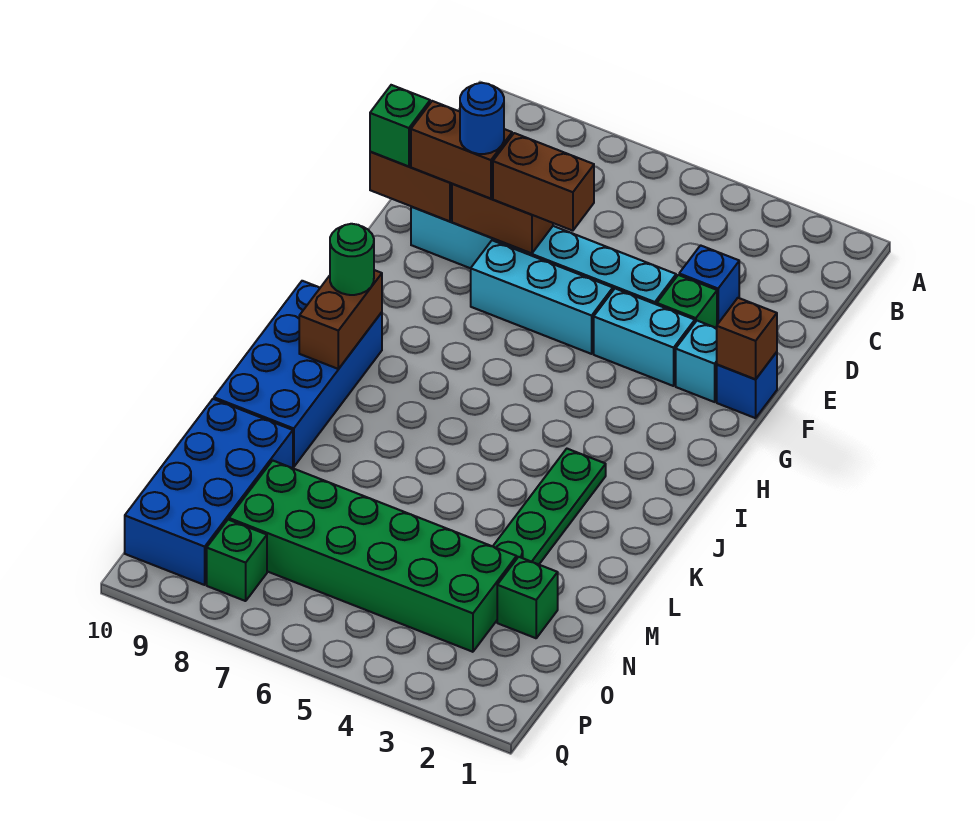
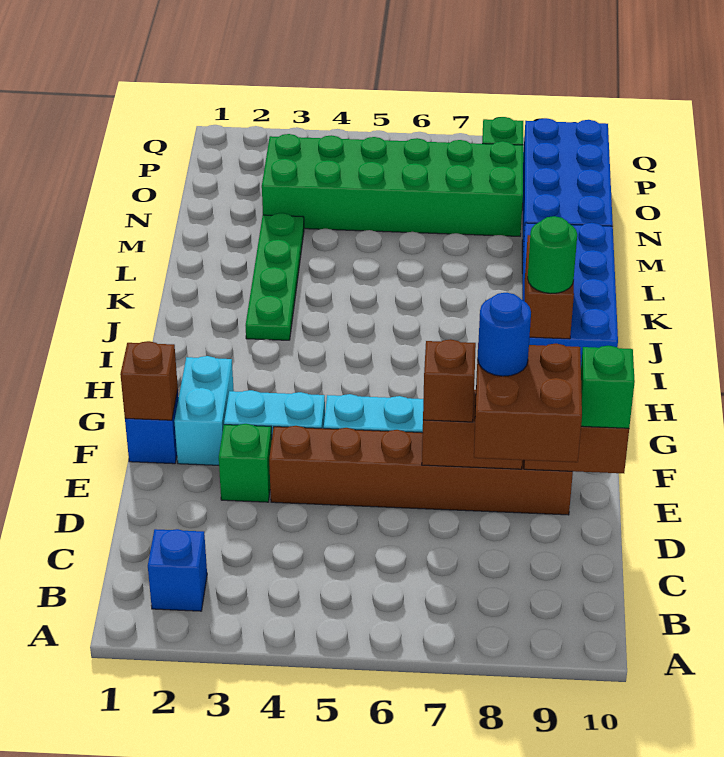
blue 1x1 brick [679,245,739,325] -> blue 1x1 brick moved to [148,529,207,611]
cyan 1x6 brick [411,206,676,305] -> brown 1x6 brick [269,426,573,515]
brown 1x2 brick [493,133,594,231] -> brown 1x1 brick [423,339,476,422]
brown 1x2 brick [411,101,512,199] -> brown 2x2 brick [474,344,582,462]
cyan 1x1 brick [676,321,717,402] -> cyan 1x2 brick [174,356,234,465]
green 1x1 brick [497,557,558,638] -> none

